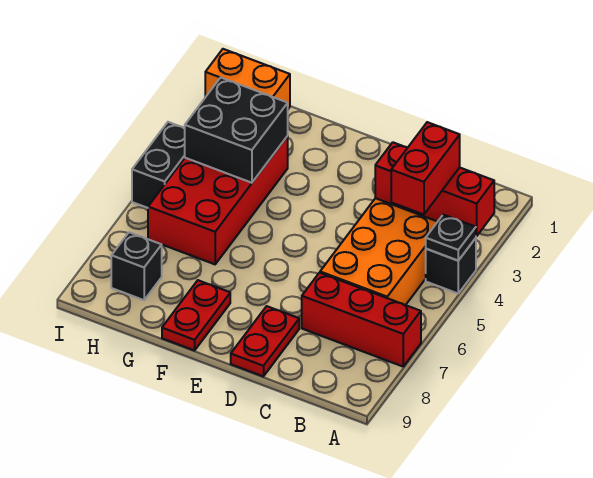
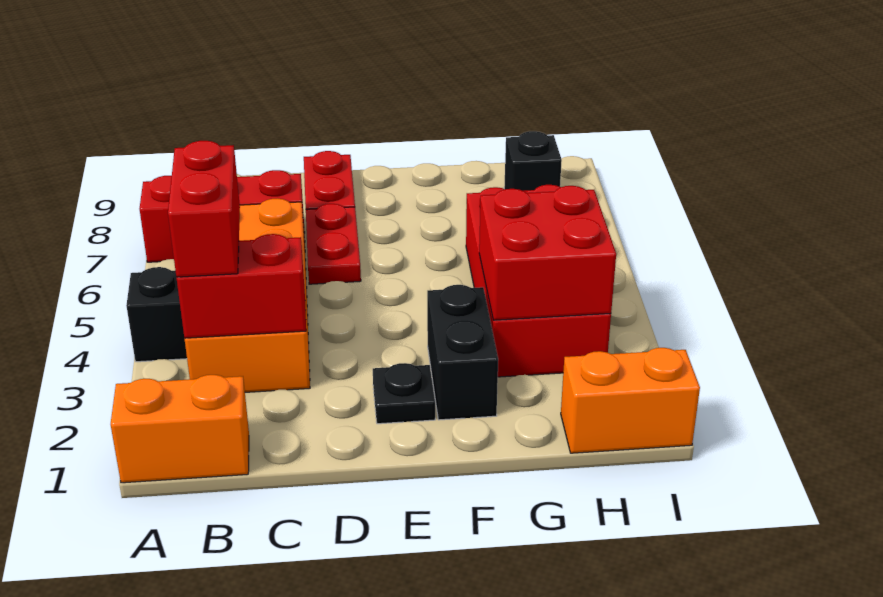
none -> orange 1x2 brick [111,375,249,483]
red 1x3 brick [375,142,494,236] -> red 1x2 brick [176,234,306,338]
black 1x1 plate [426,215,476,260] -> black 1x1 plate moved to [373,363,435,424]
red 1x2 plate [162,280,230,350] -> red 1x2 plate moved to [306,204,361,284]
black 2x2 brick [185,77,288,183] -> red 2x2 brick [479,186,616,320]
black 1x2 brick [132,122,185,208] -> black 1x2 brick moved to [427,285,498,420]

